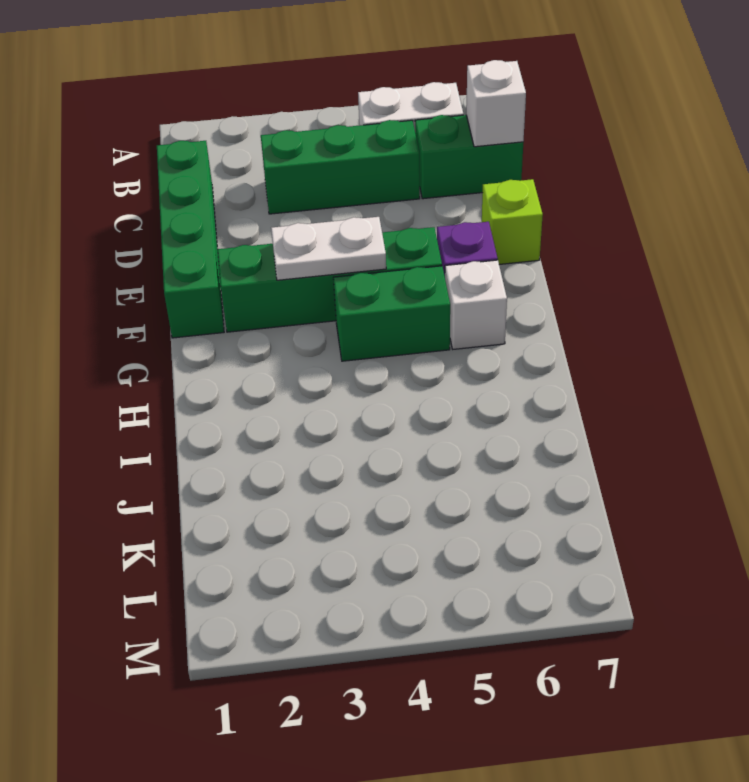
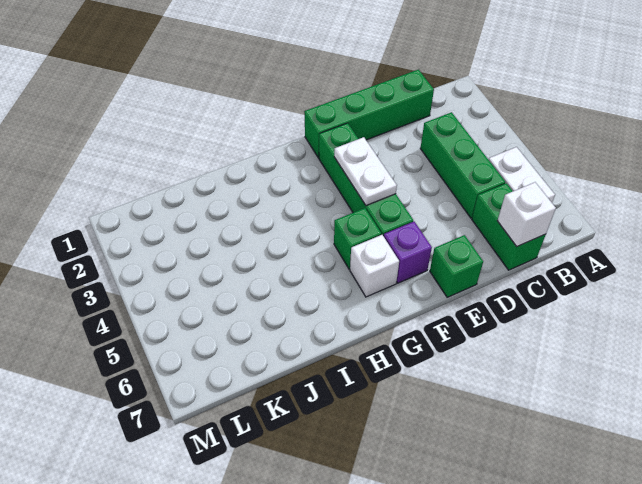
lime 1x1 brick [482,179,543,265] -> green 1x1 brick [430,235,483,297]
green 1x2 brick [333,266,450,361] -> green 1x1 brick [334,208,381,269]

